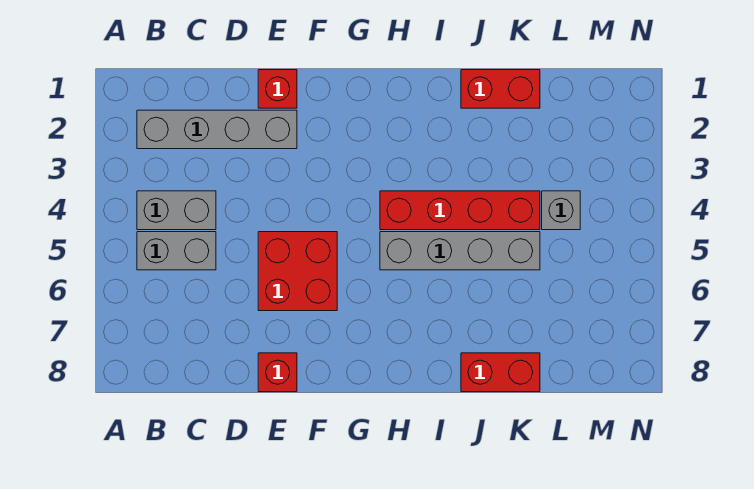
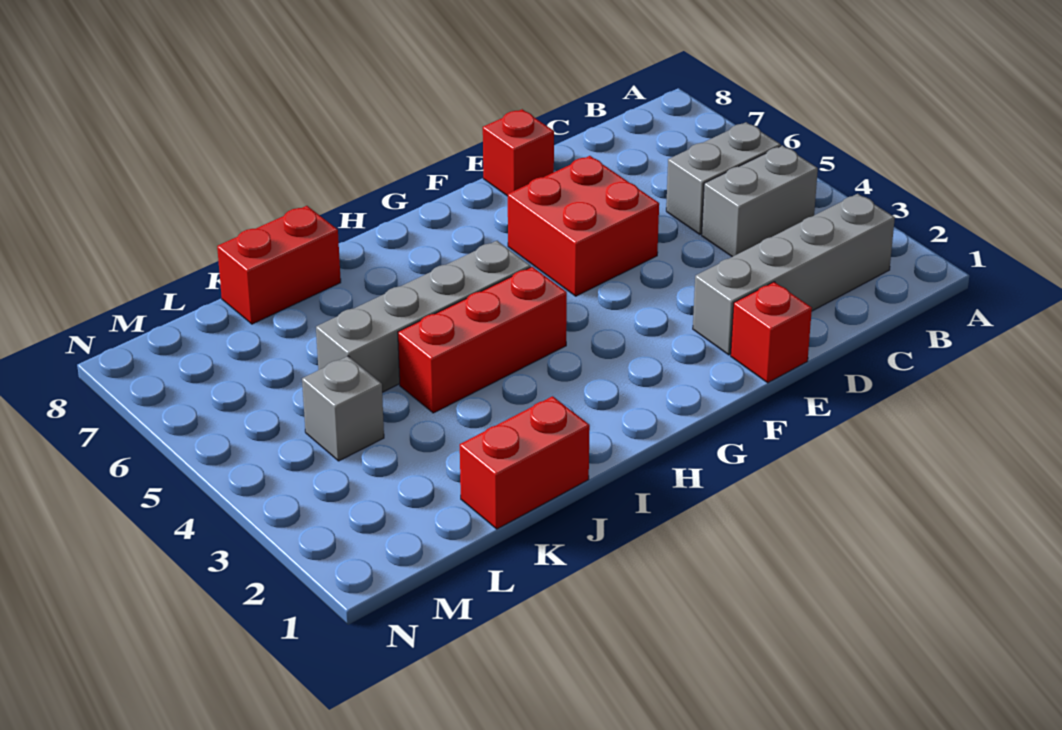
red 1x4 brick [380,191,540,230] -> red 1x3 brick [398,267,567,413]

